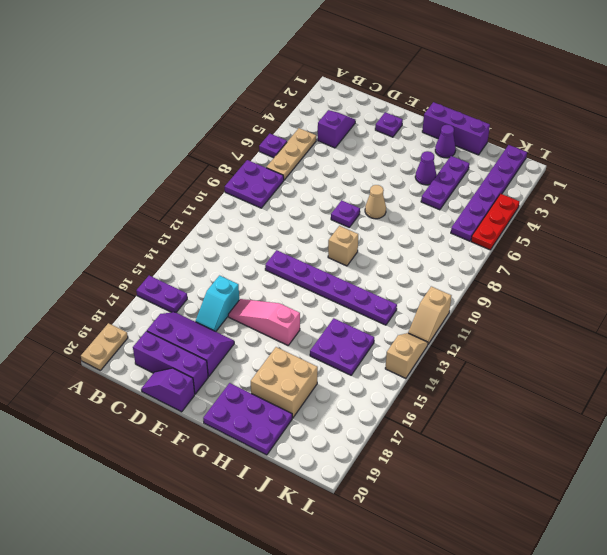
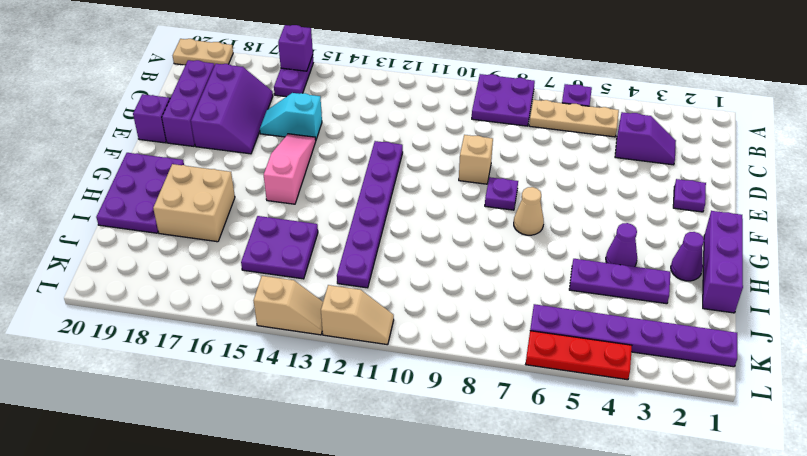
none -> purple 1x1 brick [278,25,313,71]
tan 1x1 brick [328,226,358,266] -> tan 1x1 brick moved to [459,135,493,184]
tan 1x2 slope [408,287,451,344] -> tan 1x2 slope turned to [321,285,394,345]

